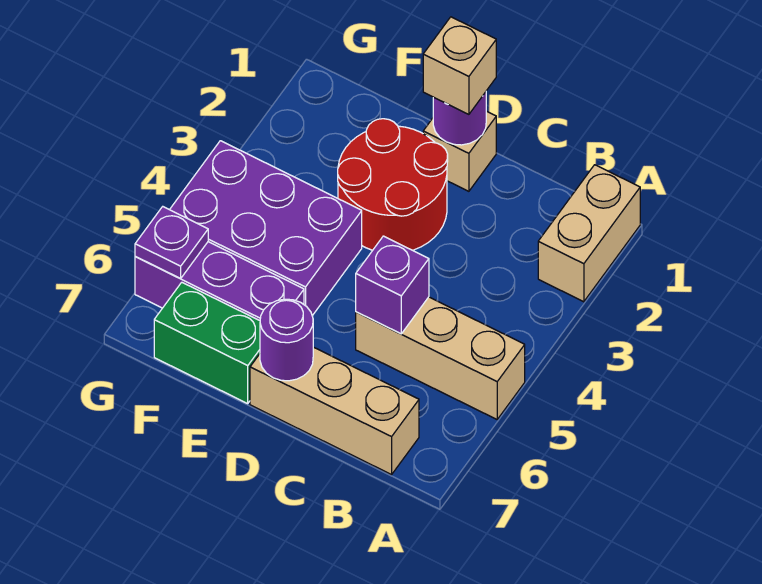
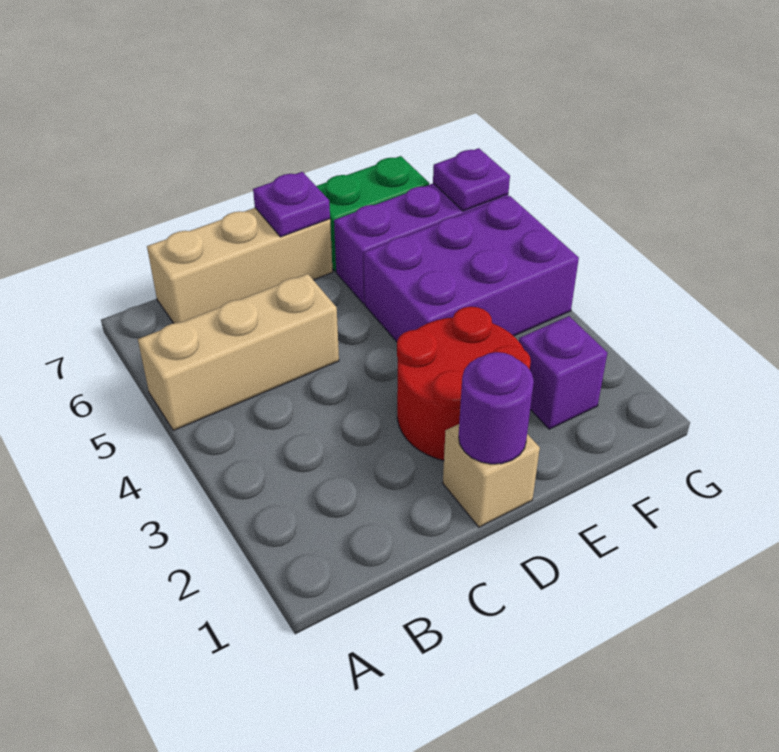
tan 1x2 brick [538,165,640,302] -> none
purple 1x1 brick [356,236,429,334] -> purple 1x1 brick moved to [519,316,607,429]
tan 1x1 brick [423,17,496,114] -> none
purple 1x1 round brick [260,299,313,381] -> purple 1x1 plate [253,172,330,237]

